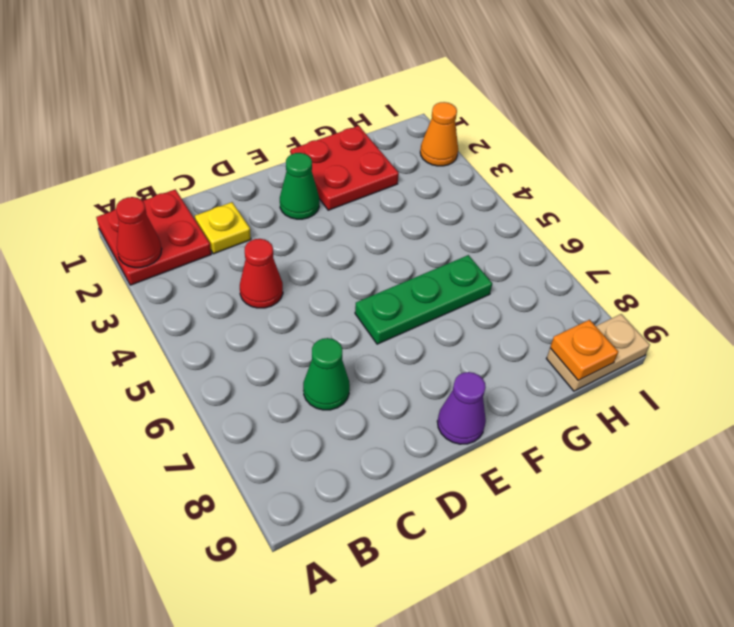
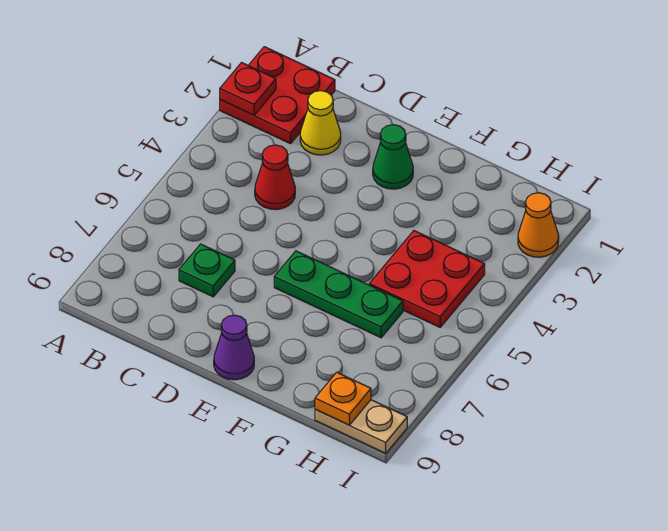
red 1x1 cone [116,197,162,268] -> red 1x1 plate [220,63,276,115]
yellow 1x1 plate [195,202,251,254] -> yellow 1x1 cone [300,91,341,155]
green 1x1 cone [303,338,350,410] -> green 1x1 plate [179,244,235,297]
red 2x2 plate [291,126,399,210] -> red 2x2 plate moved to [369,231,485,327]

